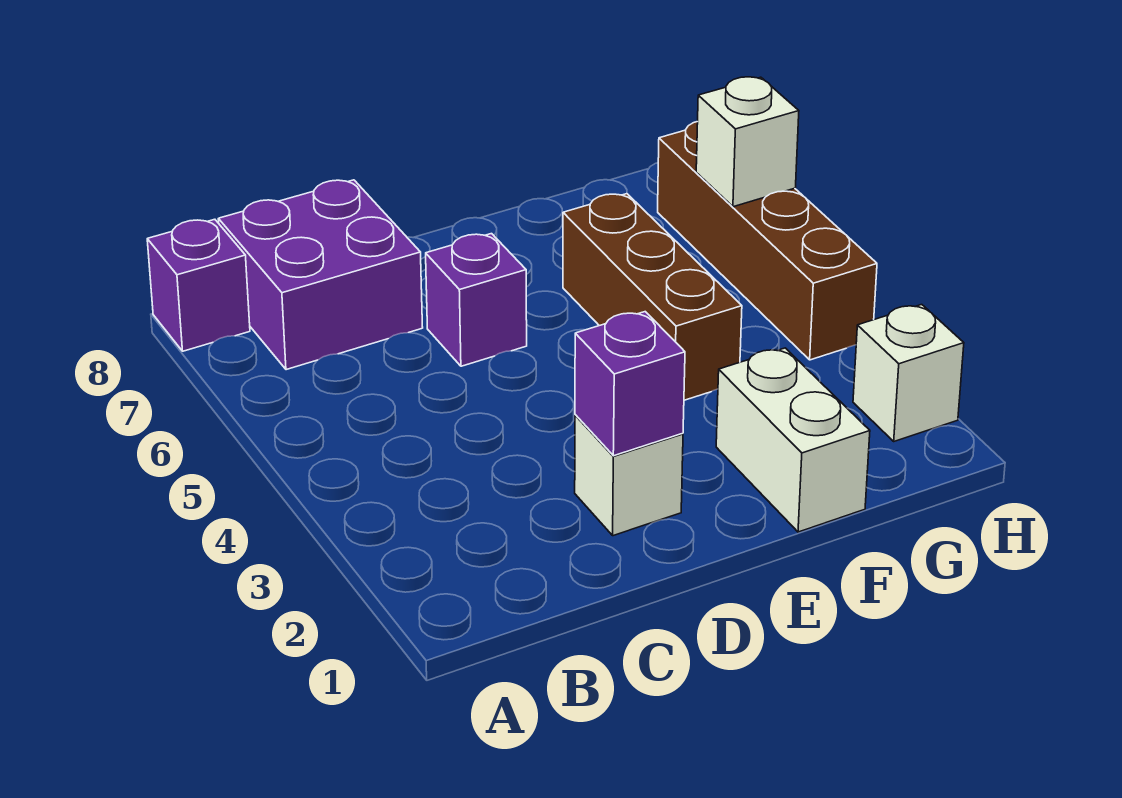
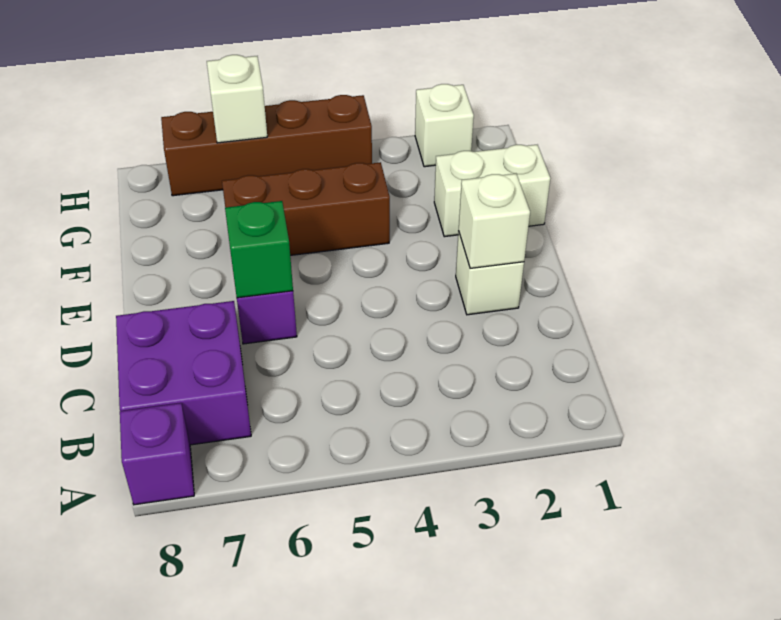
purple 1x1 brick [575,312,685,456] -> white 1x1 brick [459,174,530,268]
none -> green 1x1 brick [225,201,293,298]

